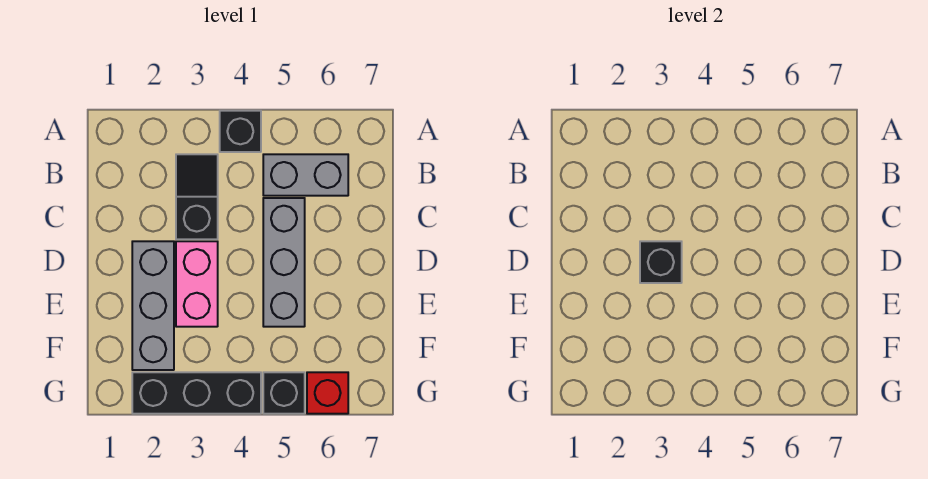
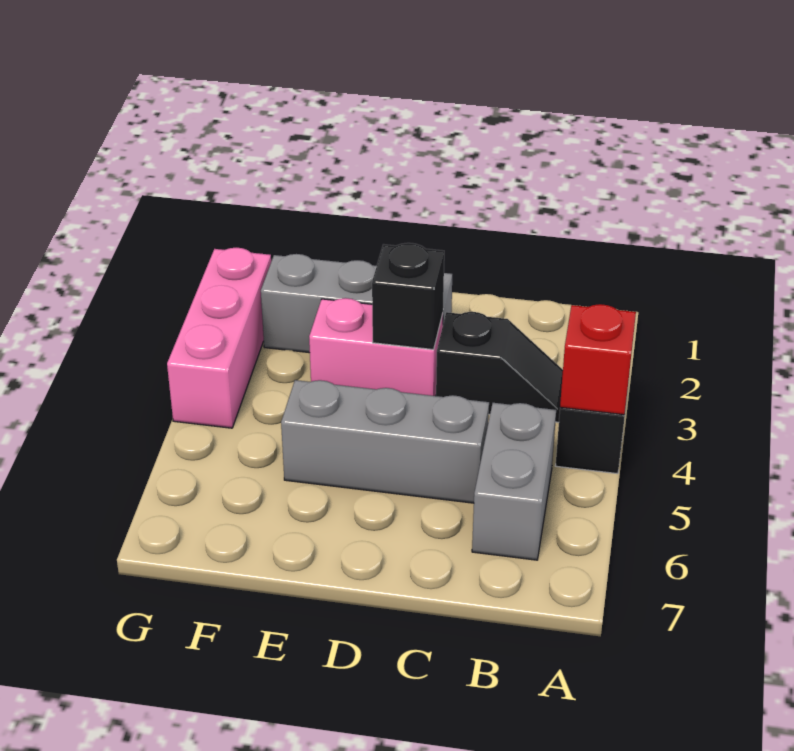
black 1x3 brick [132,372,261,414] -> pink 1x3 brick [167,248,271,428]
black 1x1 brick [263,372,305,414] -> none
red 1x1 brick [307,372,348,414] -> red 1x1 brick moved to [560,304,636,415]

